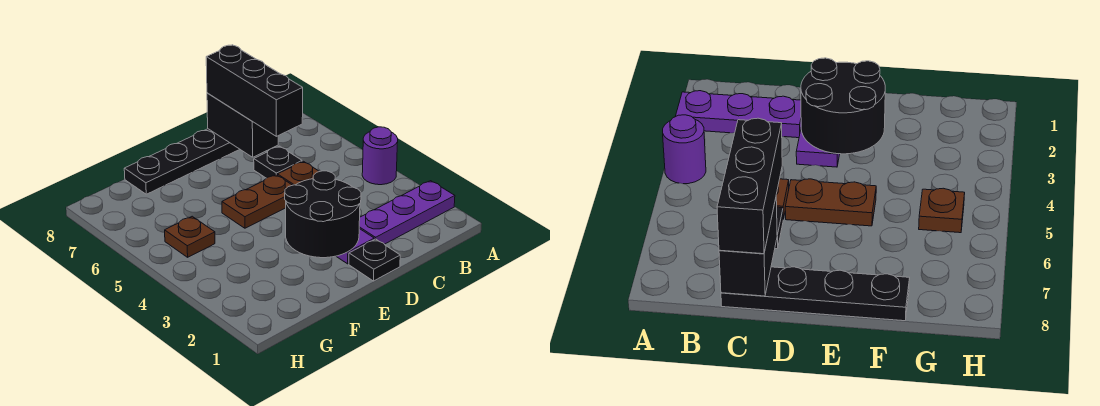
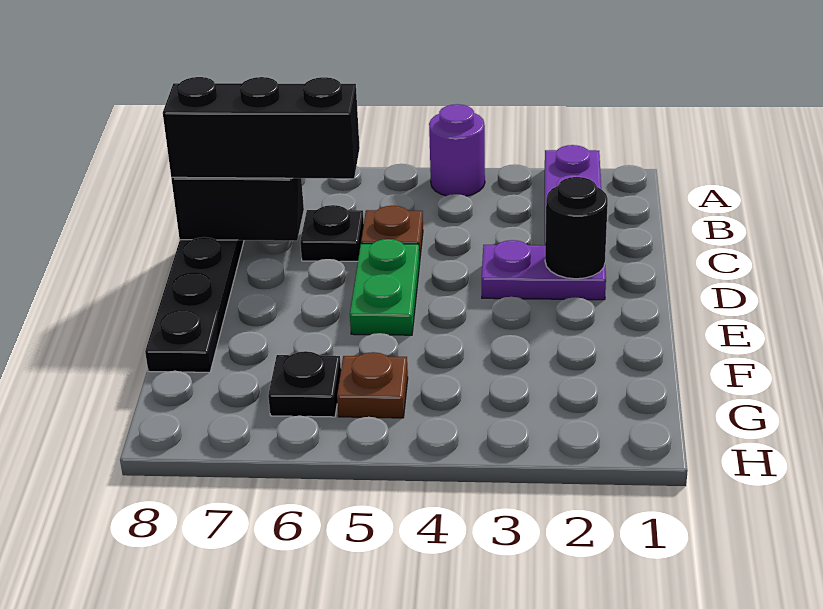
black 1x1 plate [349,239,400,281] -> black 1x1 plate moved to [268,351,341,417]
black 2x2 round brick [285,171,361,258] -> black 1x1 round brick [545,177,608,279]
brown 1x2 plate [222,175,292,228] -> green 1x2 plate [350,239,420,335]

